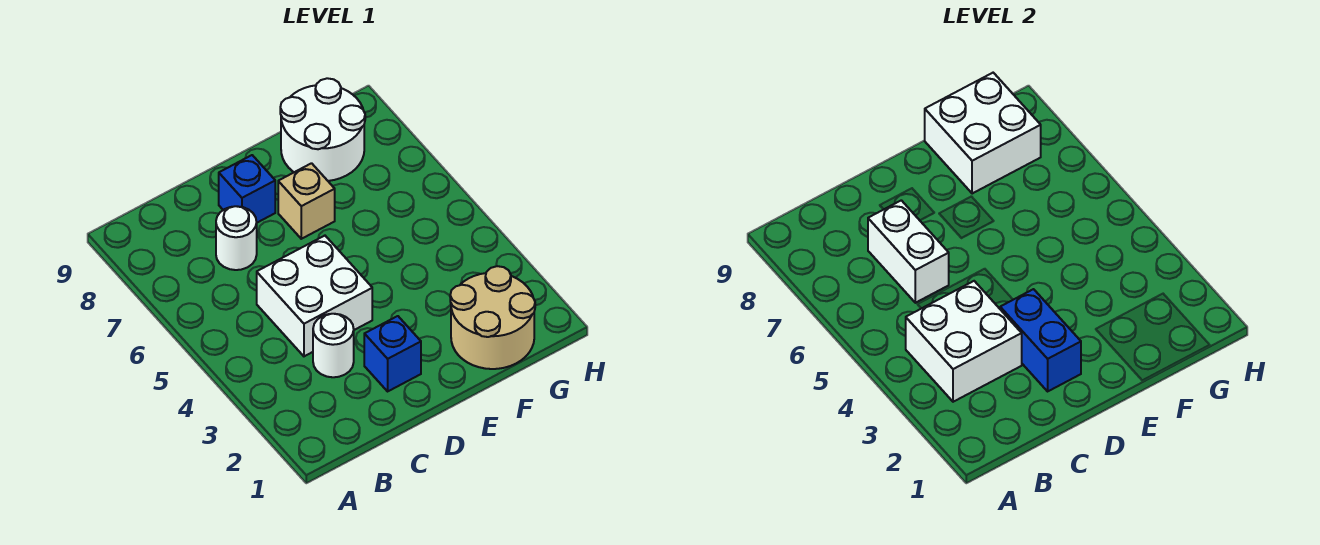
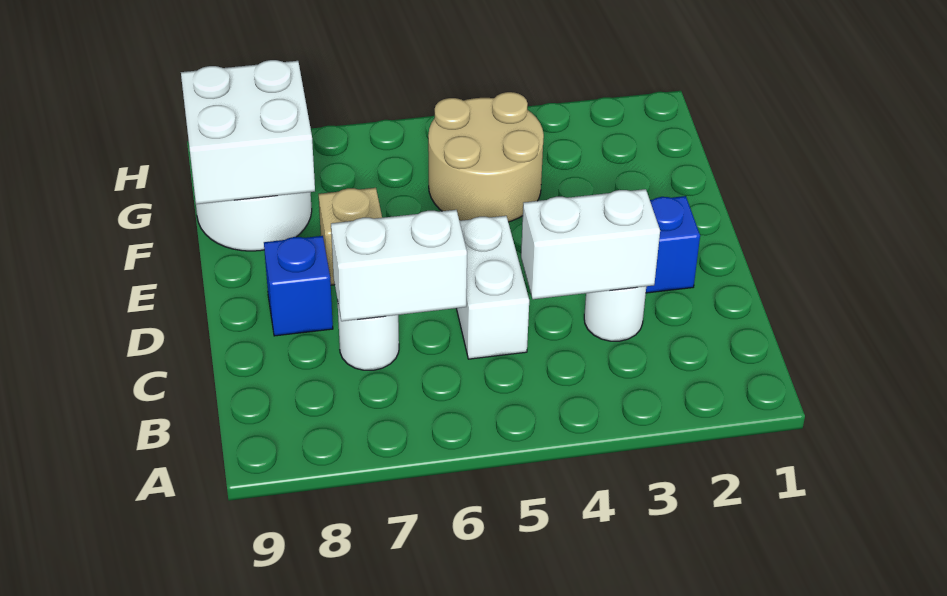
white 2x2 brick [906,281,1022,402] -> white 1x2 brick [521,189,660,299]
white 2x2 brick [257,236,372,356] -> white 1x2 brick [456,216,529,359]
blue 1x2 brick [1000,289,1081,391] -> none
tan 2x2 round brick [450,266,535,369] -> tan 2x2 round brick moved to [428,92,544,222]

